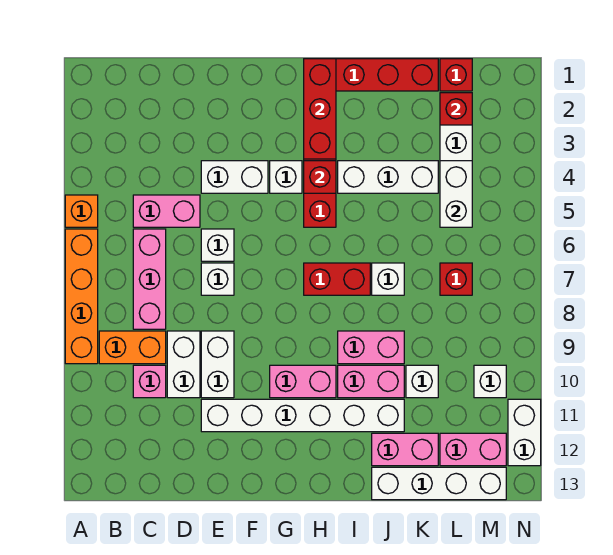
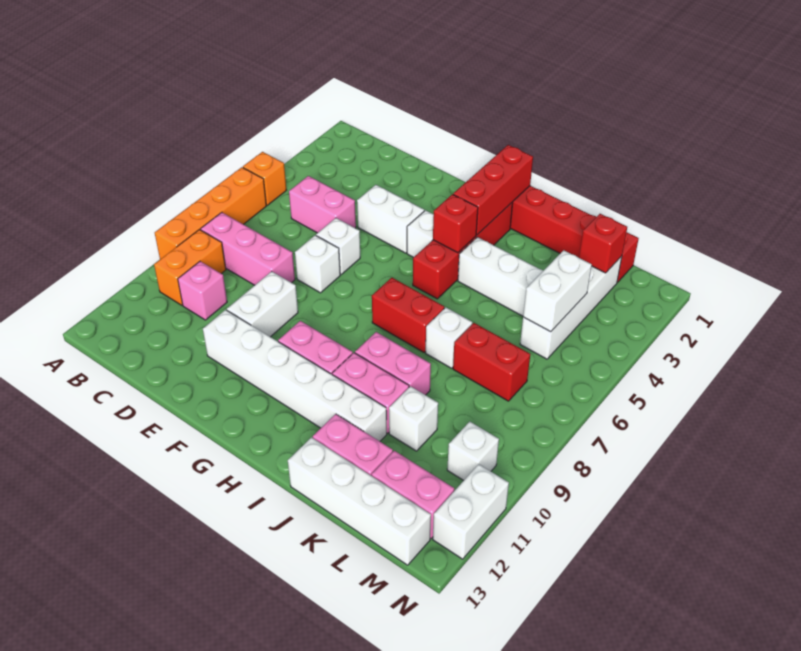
orange 1x2 brick [99,331,166,364] -> orange 1x2 brick turned to [154,230,226,305]
pink 1x3 brick [133,229,166,329] -> pink 1x3 brick turned to [201,212,295,285]
white 1x2 brick [167,331,200,398] -> none
red 1x1 brick [440,263,472,295] -> red 1x2 brick [453,323,530,401]

